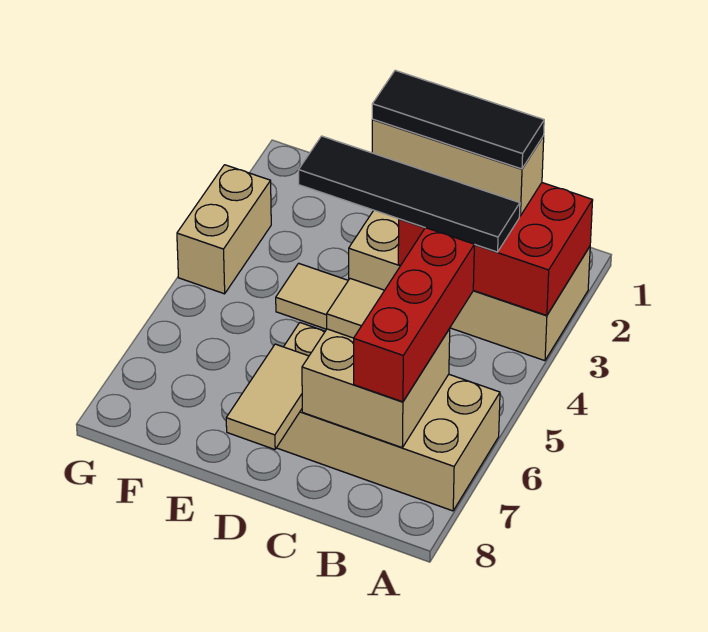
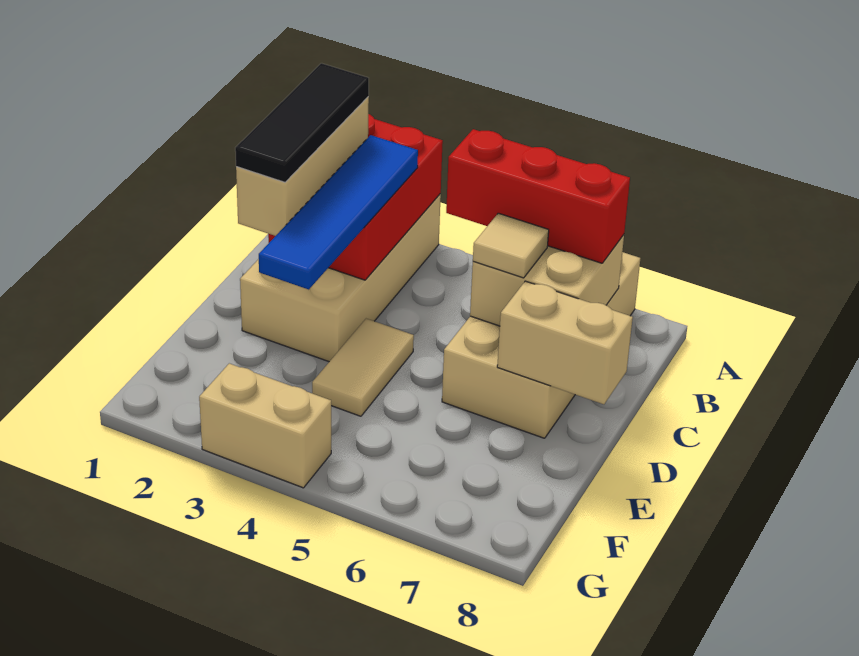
black 1x4 tile [299,136,520,252] -> blue 1x4 tile [259,135,418,289]
tan 1x2 tile [226,344,309,449] -> tan 1x2 brick [497,281,633,404]

